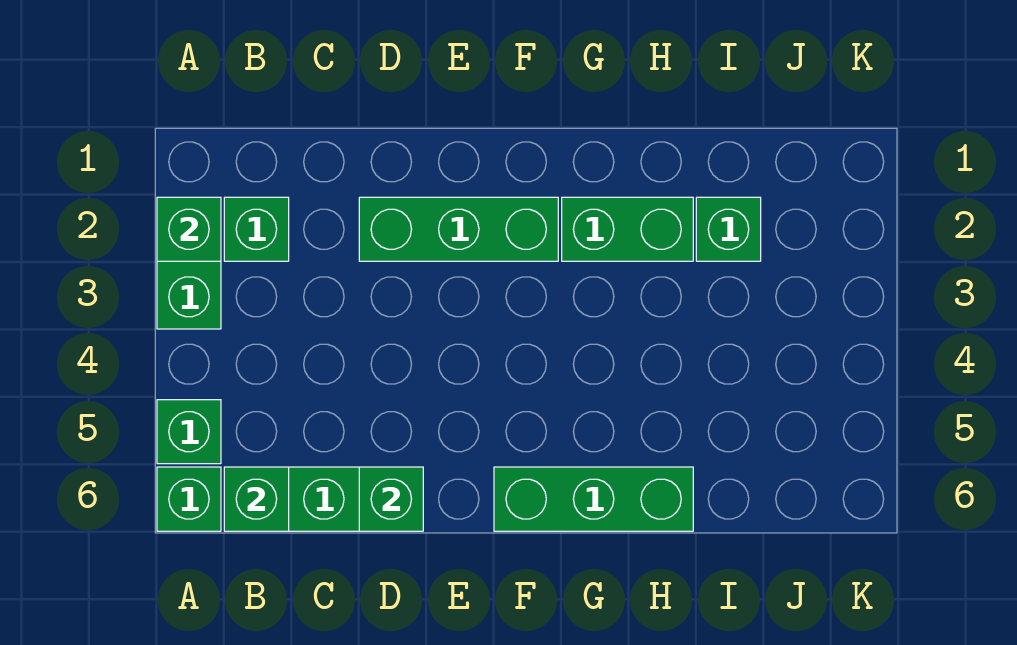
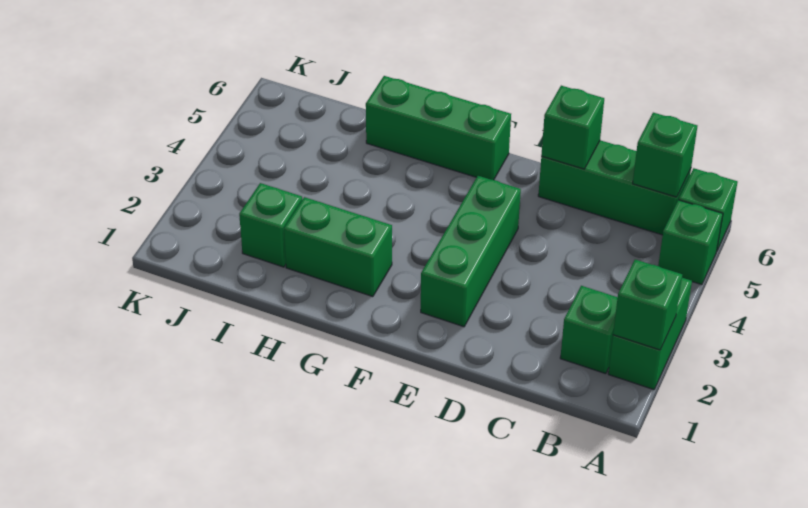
green 1x3 brick [359,197,558,261] -> green 1x3 brick turned to [421,176,521,327]

